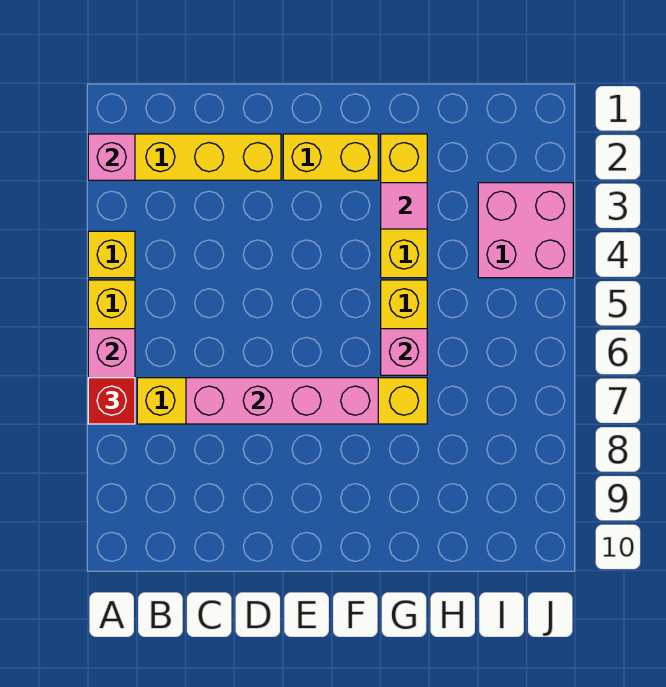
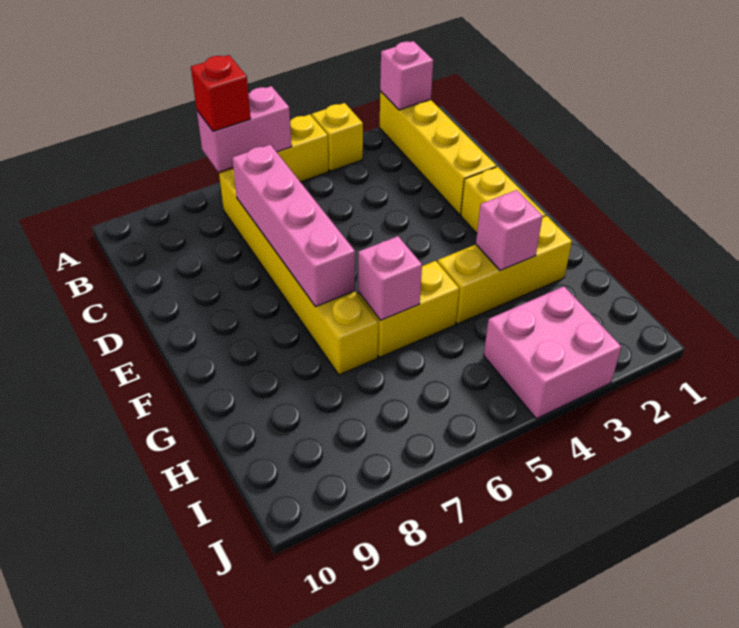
pink 1x1 tile [381,183,427,229] -> pink 1x1 brick [476,190,543,270]

